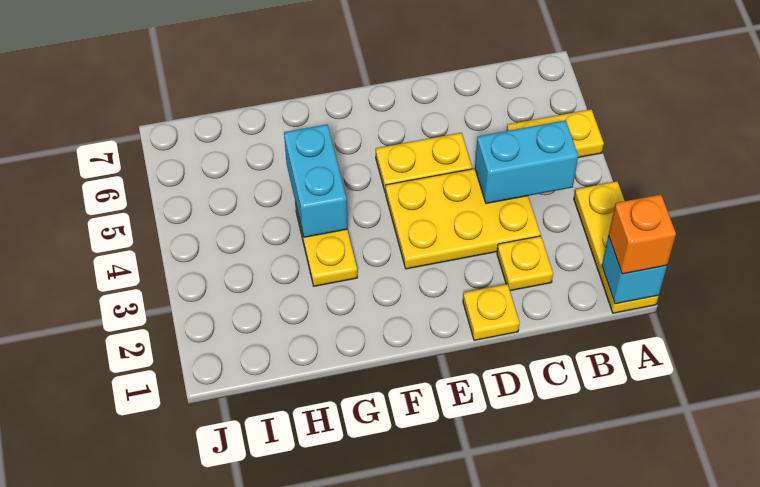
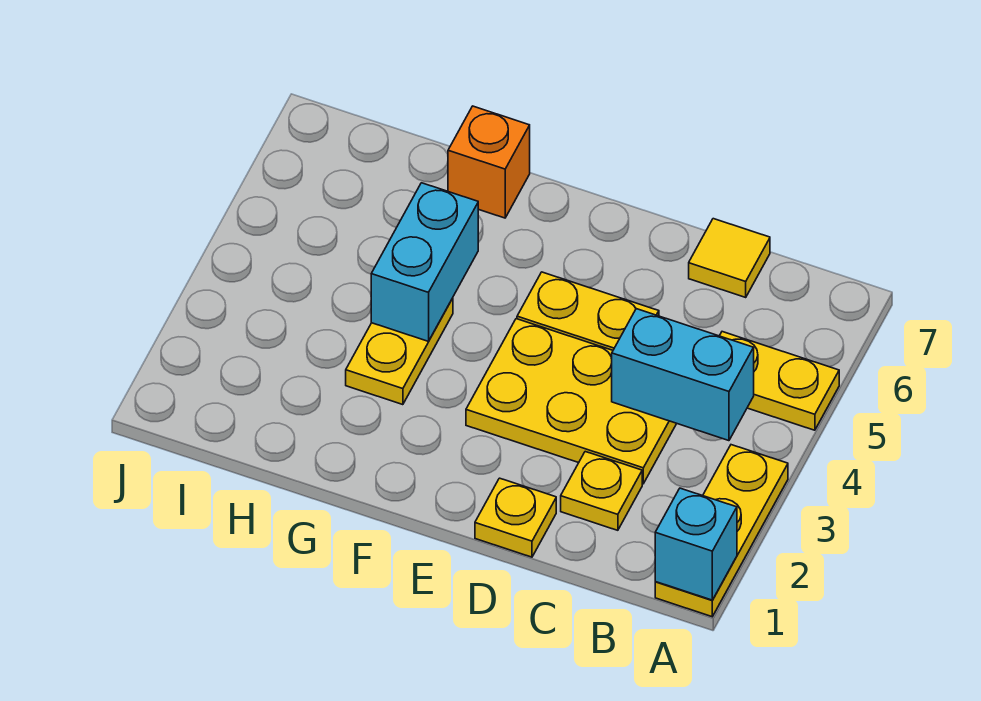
orange 1x1 brick [609,195,676,274] -> orange 1x1 brick moved to [448,106,530,218]
none -> yellow 1x1 tile [689,219,770,297]

